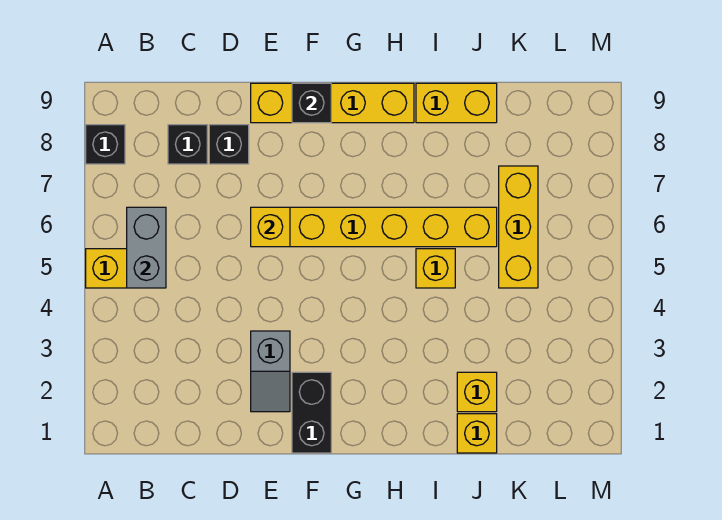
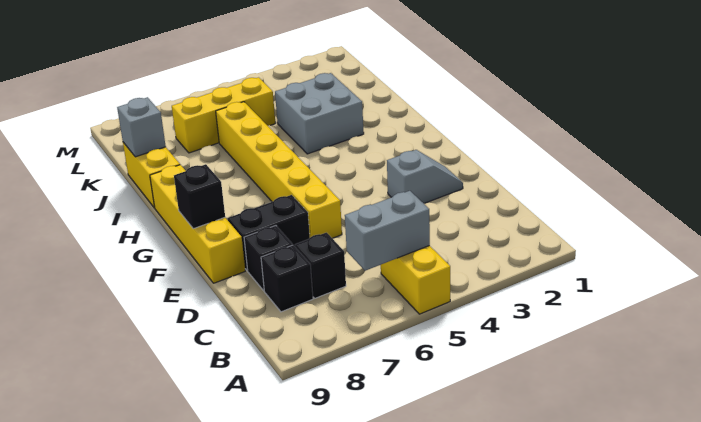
black 1x1 brick [86,125,125,164] -> black 1x1 brick moved to [295,233,346,298]
yellow 1x1 brick [251,207,290,247] -> none
black 1x2 brick [292,372,331,453] -> black 1x2 brick moved to [228,195,310,271]
none -> grey 2x2 brick [275,73,364,154]
yellow 1x1 brick [416,249,455,288] -> none
yellow 1x1 brick [457,414,497,453] -> none
yellow 1x1 brick [457,372,497,412] -> none
none -> grey 1x1 brick [117,97,166,157]

